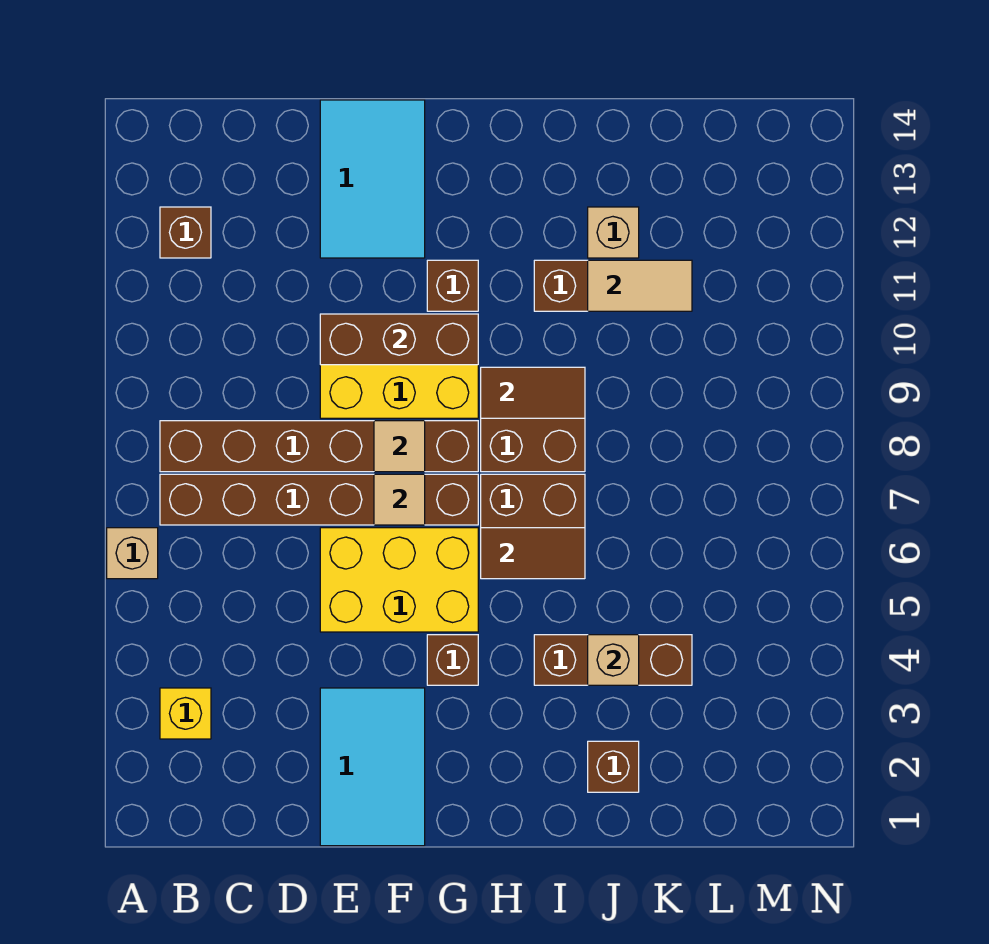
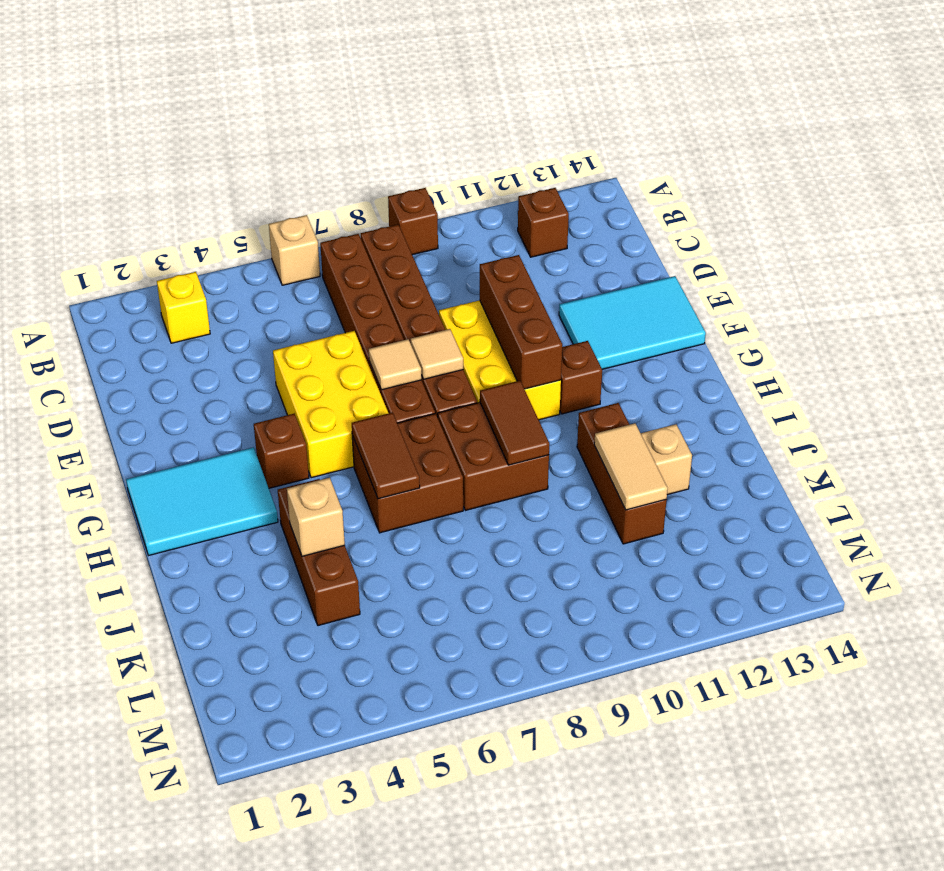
cyan 2x3 tile [320,688,425,846] -> cyan 2x3 tile moved to [126,447,278,556]
brown 1x1 brick [588,741,639,792] -> brown 1x1 brick moved to [388,188,438,255]

